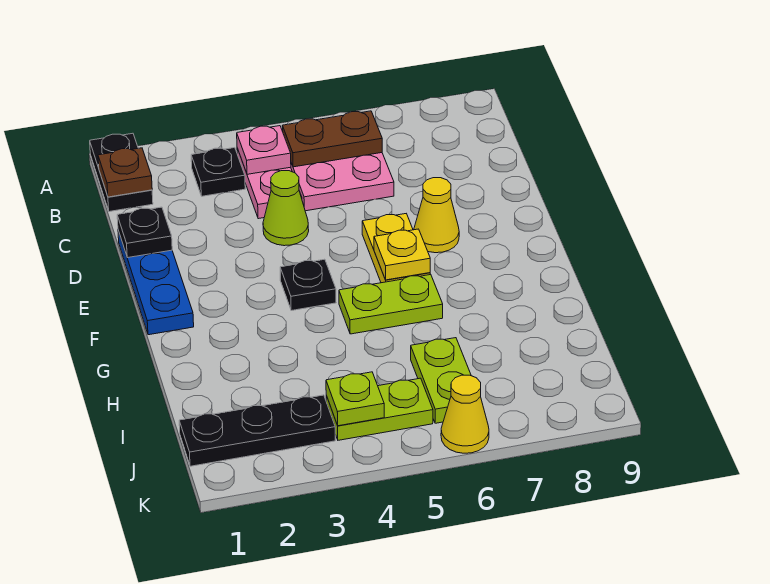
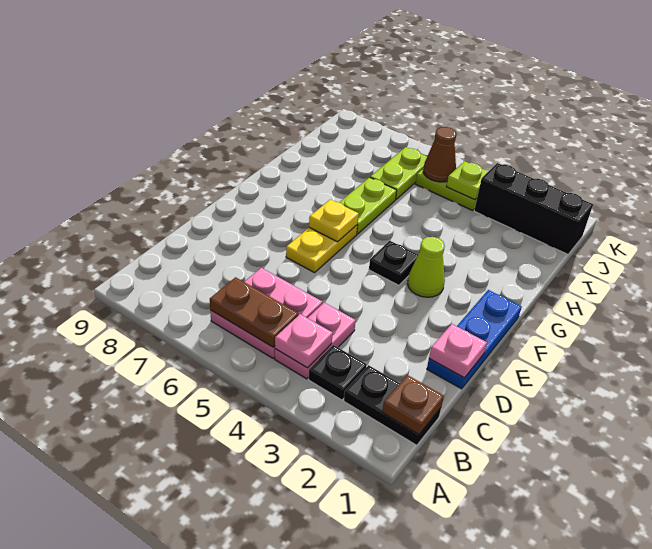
black 1x2 plate [90,133,153,212] -> black 1x2 plate turned to [344,365,441,445]
black 1x1 plate [117,207,172,258] -> pink 1x1 plate [429,324,487,378]
lime 1x1 cone [263,171,309,246] -> lime 1x1 cone moved to [407,237,445,297]
yellow 1x1 cone [414,178,459,253] -> none
lime 1x2 plate [339,274,443,334] -> lime 1x2 plate turned to [339,177,397,234]
black 1x3 plate [179,395,335,466] -> black 1x3 brick [474,163,593,254]
none -> brown 1x1 cone [423,127,457,182]
yellow 1x1 cone [441,375,489,453] -> none

